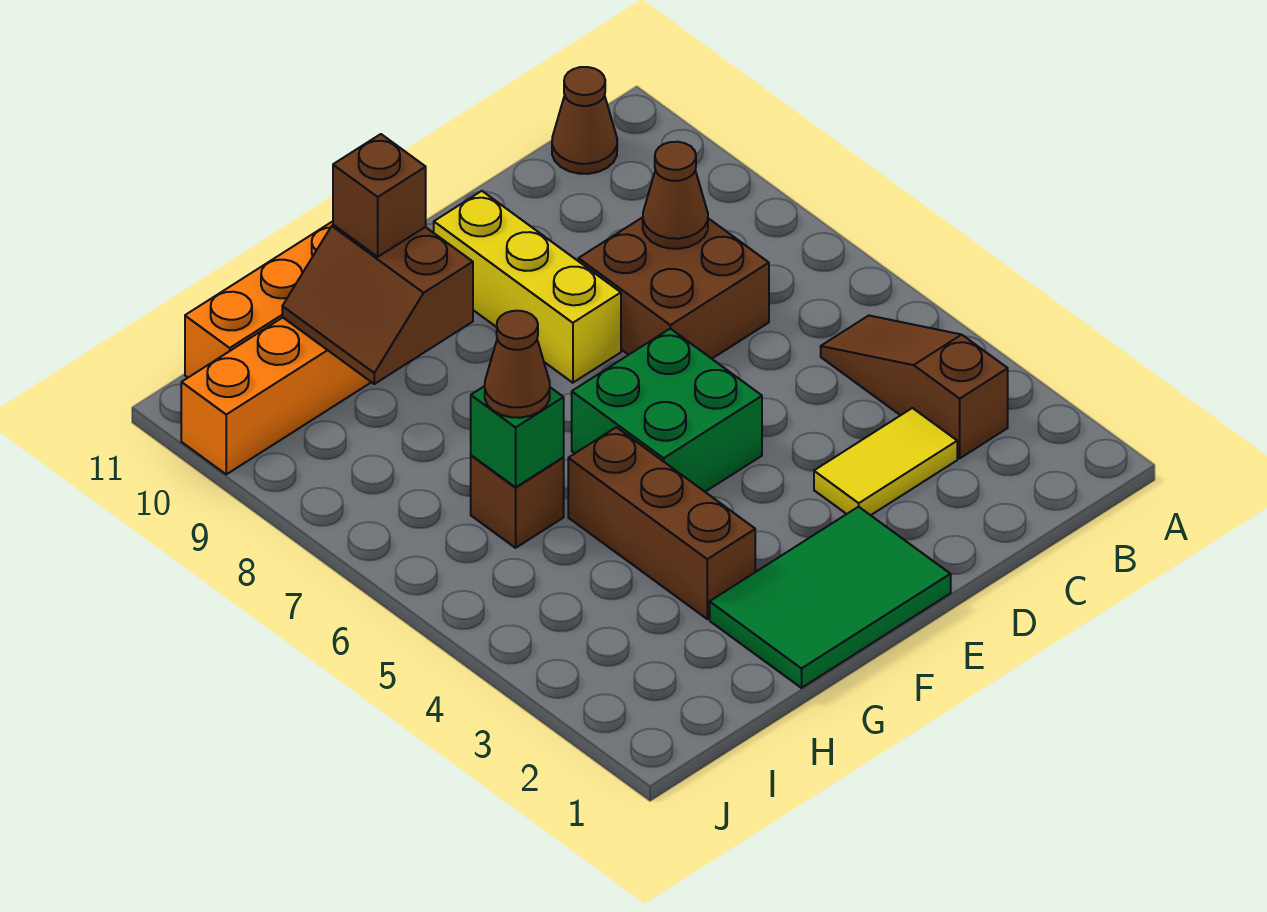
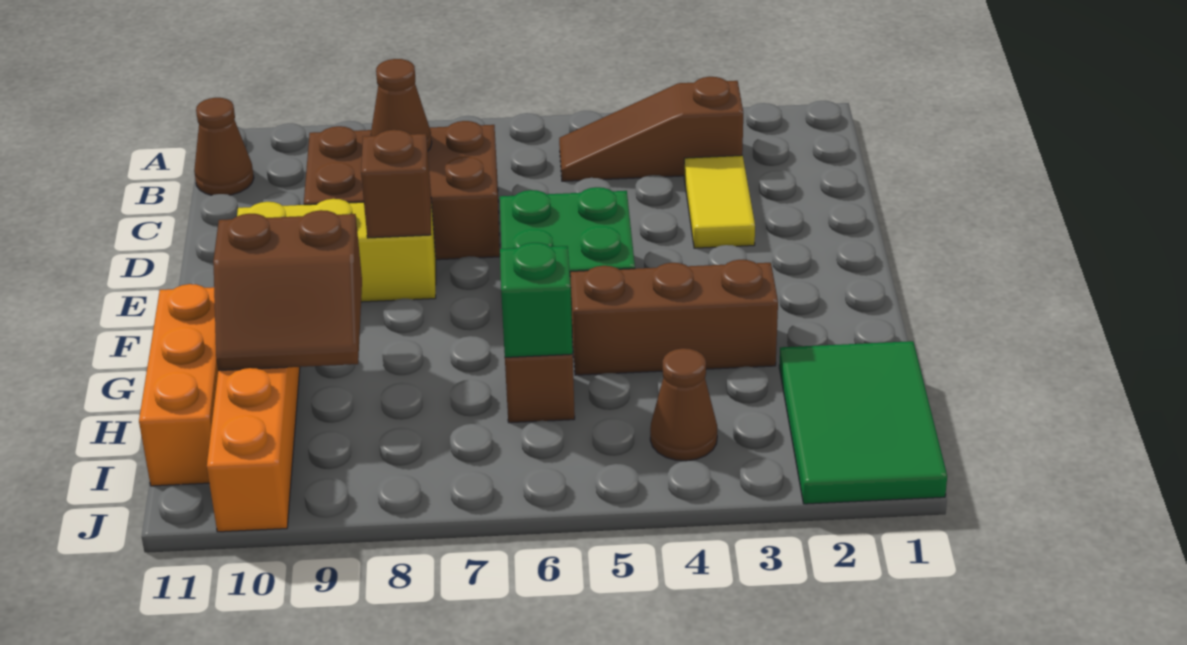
brown 2x2 brick [578,217,769,359] -> brown 2x3 brick [304,121,500,260]
green 2x3 tile [710,507,951,688] -> green 2x3 tile moved to [779,341,947,504]
brown 1x1 brick [333,134,426,257] -> brown 1x1 brick moved to [361,130,431,238]
brown 1x1 cone [485,311,550,418] -> brown 1x1 cone moved to [650,348,717,461]

